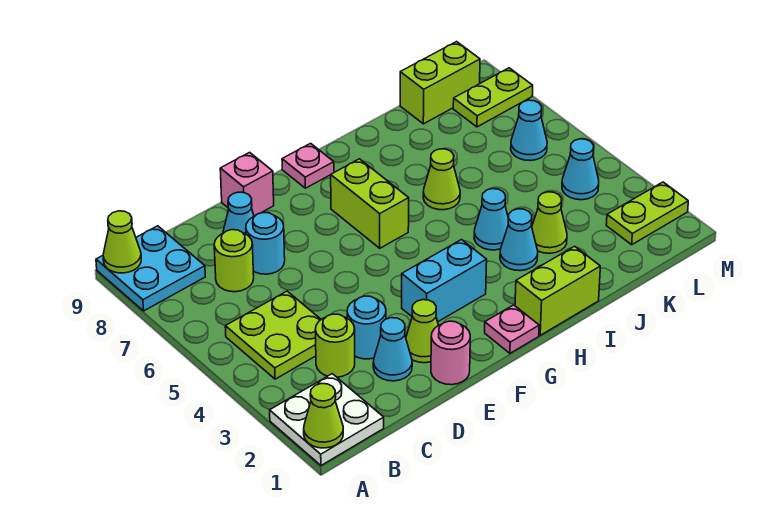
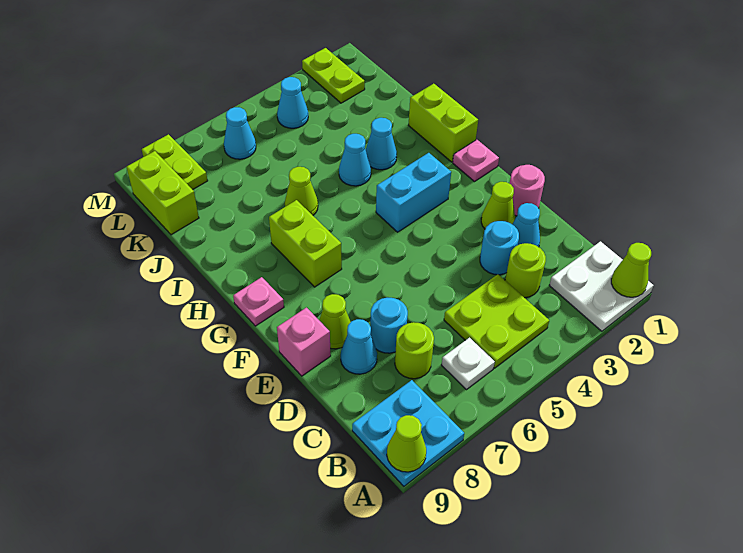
none -> white 1x1 plate [442,338,495,389]
cyan 1x2 brick [402,240,487,322] -> cyan 1x2 brick turned to [376,153,451,232]
lime 1x2 brick [331,159,409,248] -> lime 1x2 brick turned to [269,200,342,287]
lime 1x1 cone [532,192,567,253] -> lime 1x1 cone moved to [319,294,351,349]

